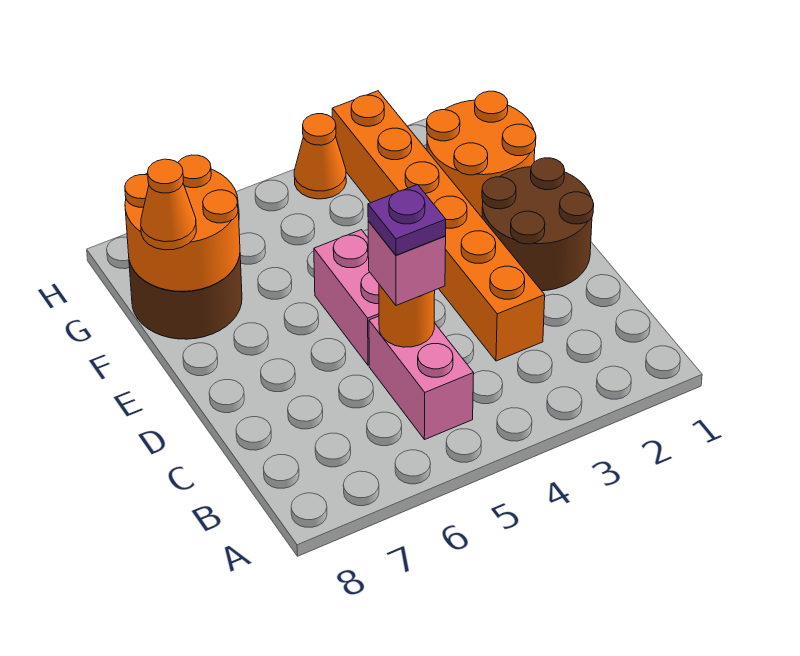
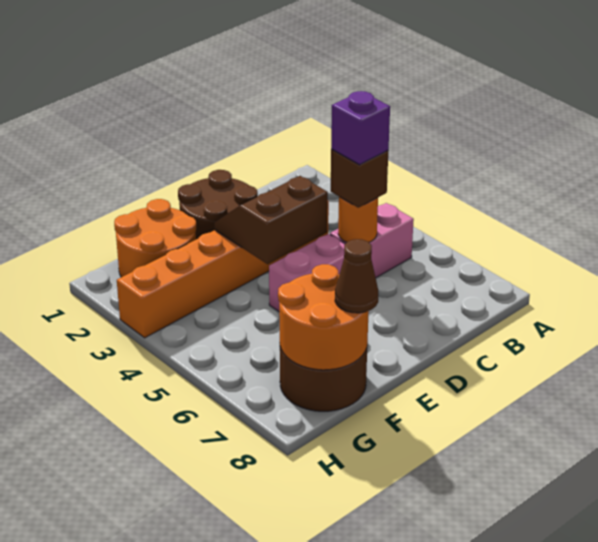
pink 1x1 brick [368,221,446,305] -> brown 1x1 brick [331,149,388,208]
purple 1x1 plate [368,185,446,255] -> purple 1x1 brick [331,91,390,165]
none -> brown 2x2 slope [214,176,328,264]
orange 1x1 cone [141,159,196,250] -> brown 1x1 cone [335,239,378,313]
orange 1x1 cone [294,114,346,199] -> none

